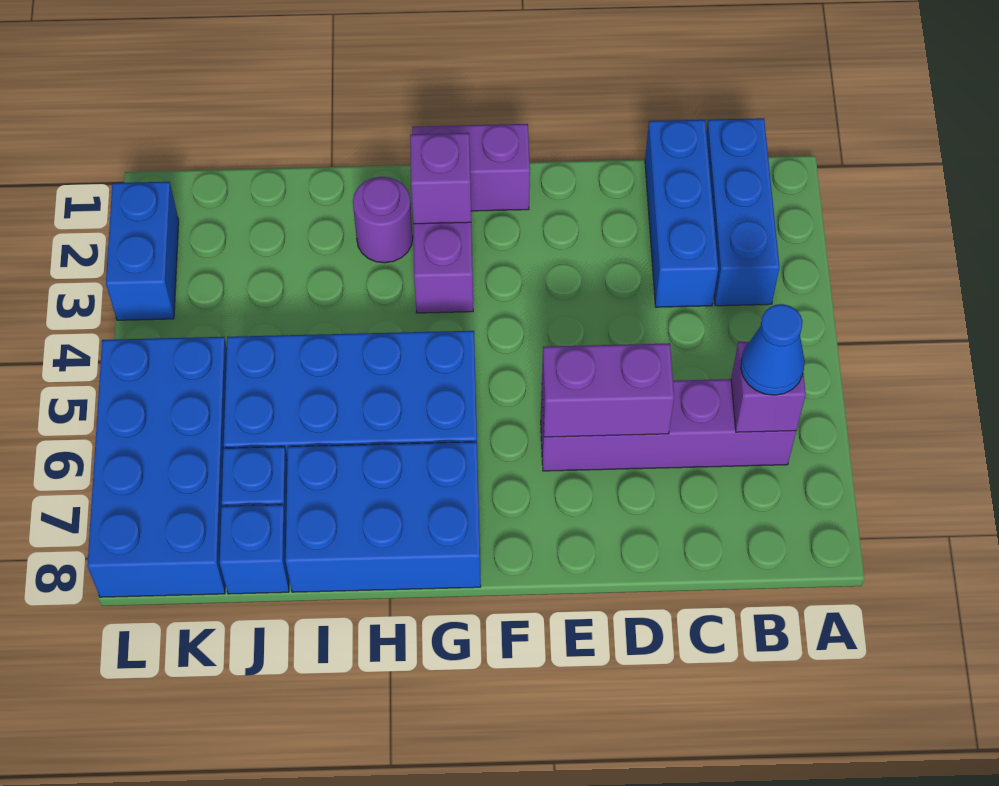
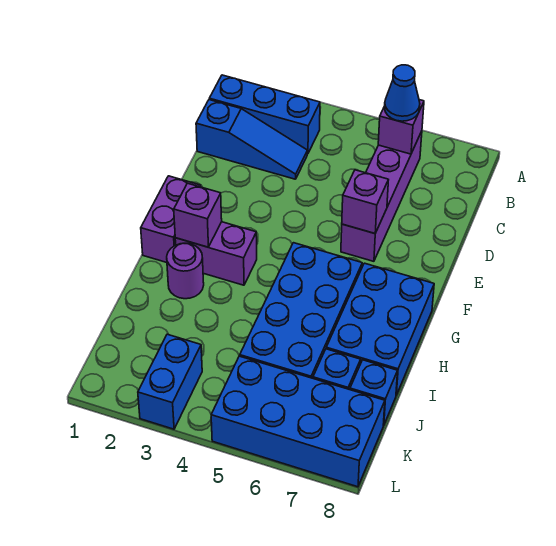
blue 1x3 brick [645,120,718,307] -> blue 1x3 slope [196,100,307,179]
purple 1x2 brick [542,343,674,437] -> purple 1x1 brick [342,170,388,233]
blue 1x2 brick [106,182,179,320] -> blue 1x2 brick turned to [138,334,202,429]

